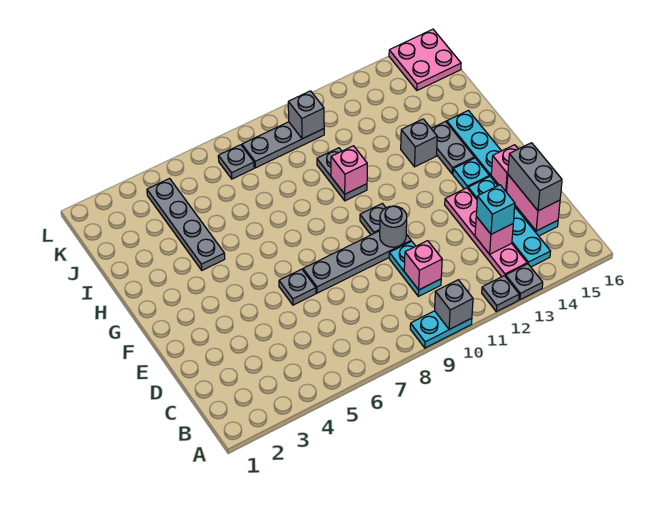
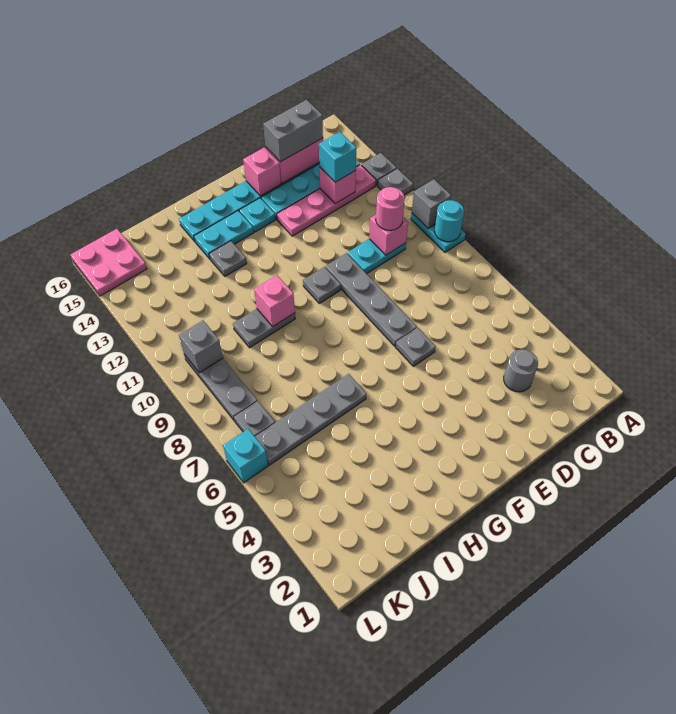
none -> cyan 1x1 round brick [434,200,464,242]
none -> pink 1x1 round brick [376,187,405,230]
grey 1x1 round brick [380,206,407,247] -> grey 1x1 round brick moved to [504,349,538,392]
grey 1x2 plate [431,122,474,174] -> cyan 1x2 plate [194,211,253,259]
grey 1x4 plate [147,179,225,270] -> grey 1x4 plate moved to [255,374,366,465]
grey 1x1 brick [401,119,437,167] -> grey 1x1 plate [209,241,247,276]
none -> cyan 1x1 brick [223,429,268,483]

